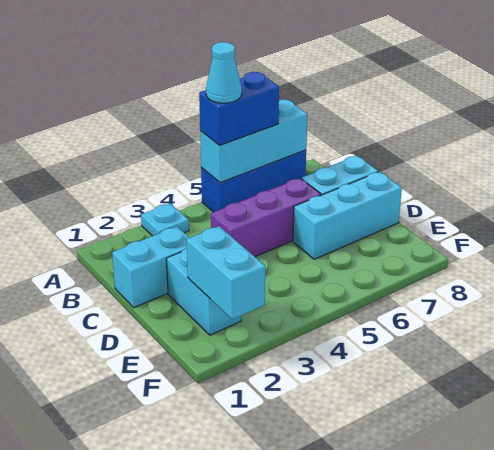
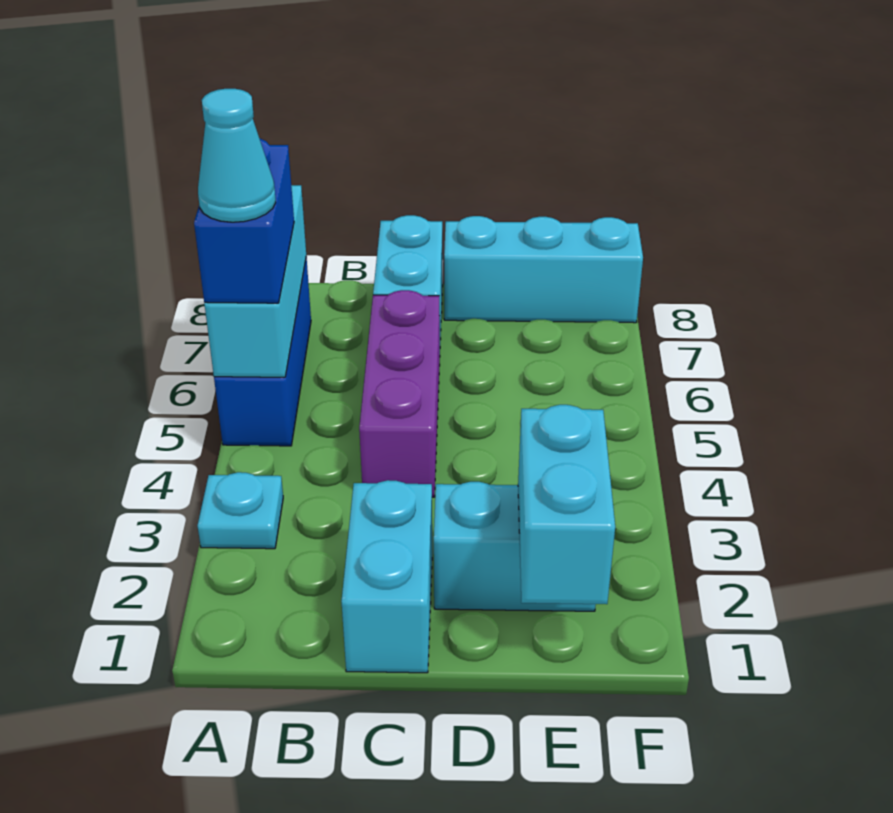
cyan 1x3 brick [293,172,402,259] -> cyan 1x3 brick turned to [444,216,643,323]
cyan 1x2 brick [186,226,265,319] -> cyan 1x2 brick turned to [518,405,615,604]

